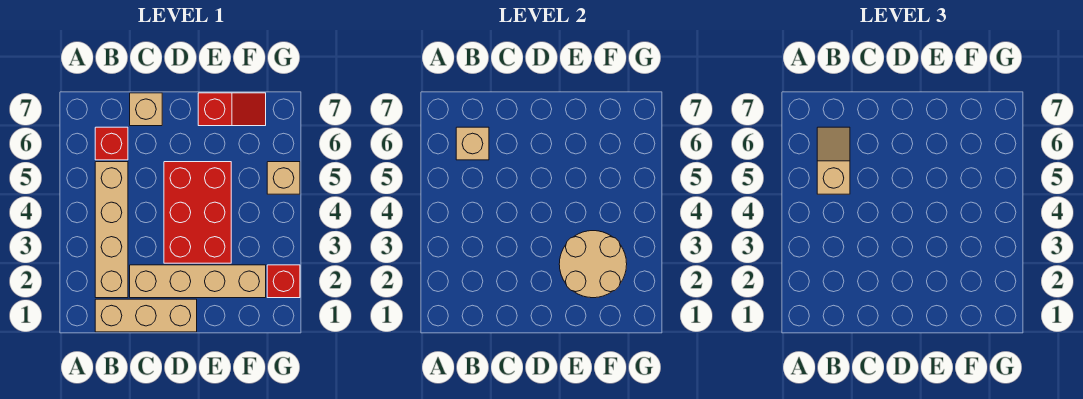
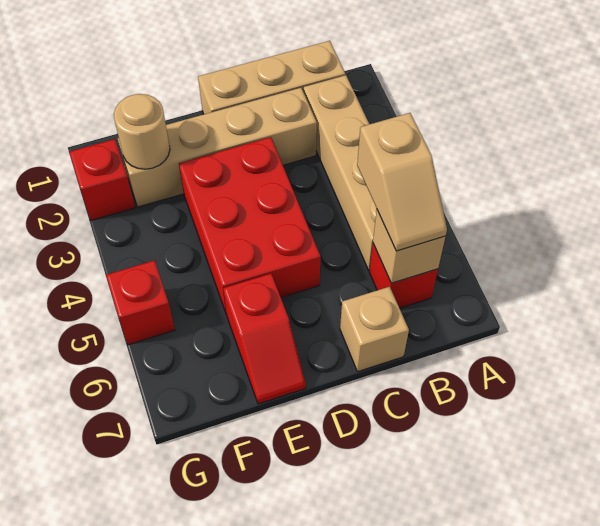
tan 2x2 round brick [559,231,627,298] -> tan 1x1 round brick [114,94,170,169]
red 1x2 slope [198,93,266,126] -> red 1x2 slope turned to [223,274,306,404]
tan 1x1 brick [267,162,300,194] -> red 1x1 brick [106,260,175,345]

